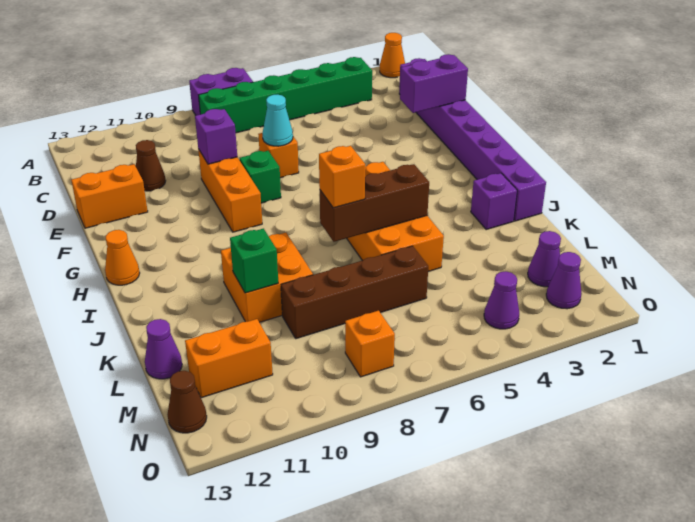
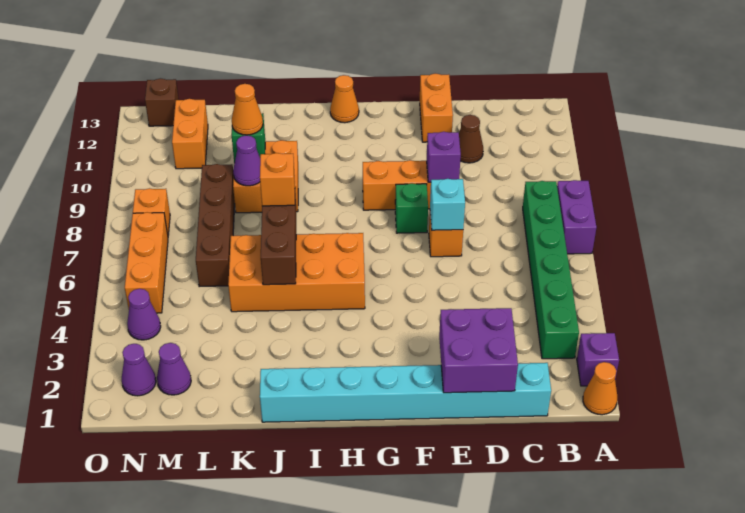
purple 1x8 brick [399,58,546,221] -> cyan 1x8 brick [260,363,551,422]
purple 1x2 brick [400,54,468,113] -> purple 2x2 brick [439,308,518,393]
cyan 1x1 cone [262,95,293,146] -> cyan 1x1 brick [430,179,465,230]
purple 1x1 brick [471,173,517,230] -> purple 1x1 brick moved to [577,333,619,386]
none -> orange 1x1 cone [232,84,263,135]
purple 1x1 cone [145,319,182,379] -> purple 1x1 cone moved to [233,135,260,186]
none -> orange 1x3 brick [125,212,168,313]
brown 1x1 cone [167,371,207,433] -> brown 1x1 brick [145,79,179,126]

